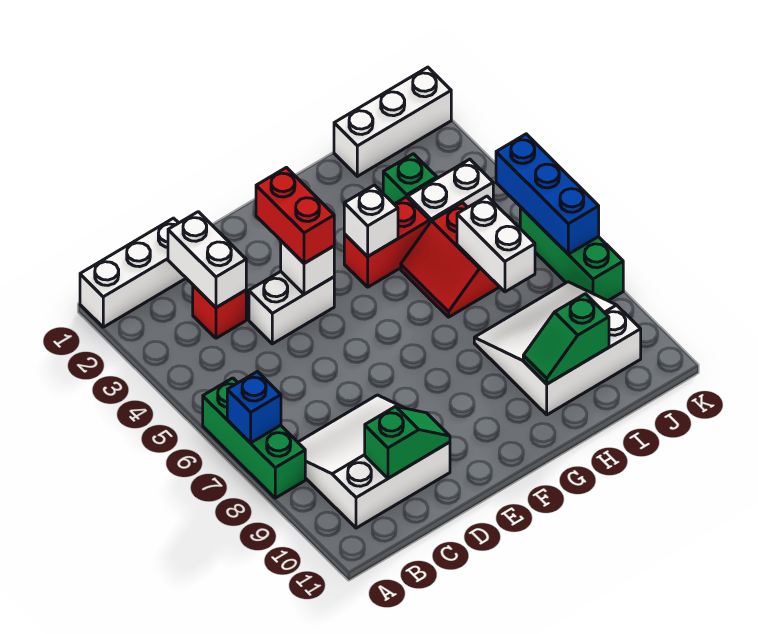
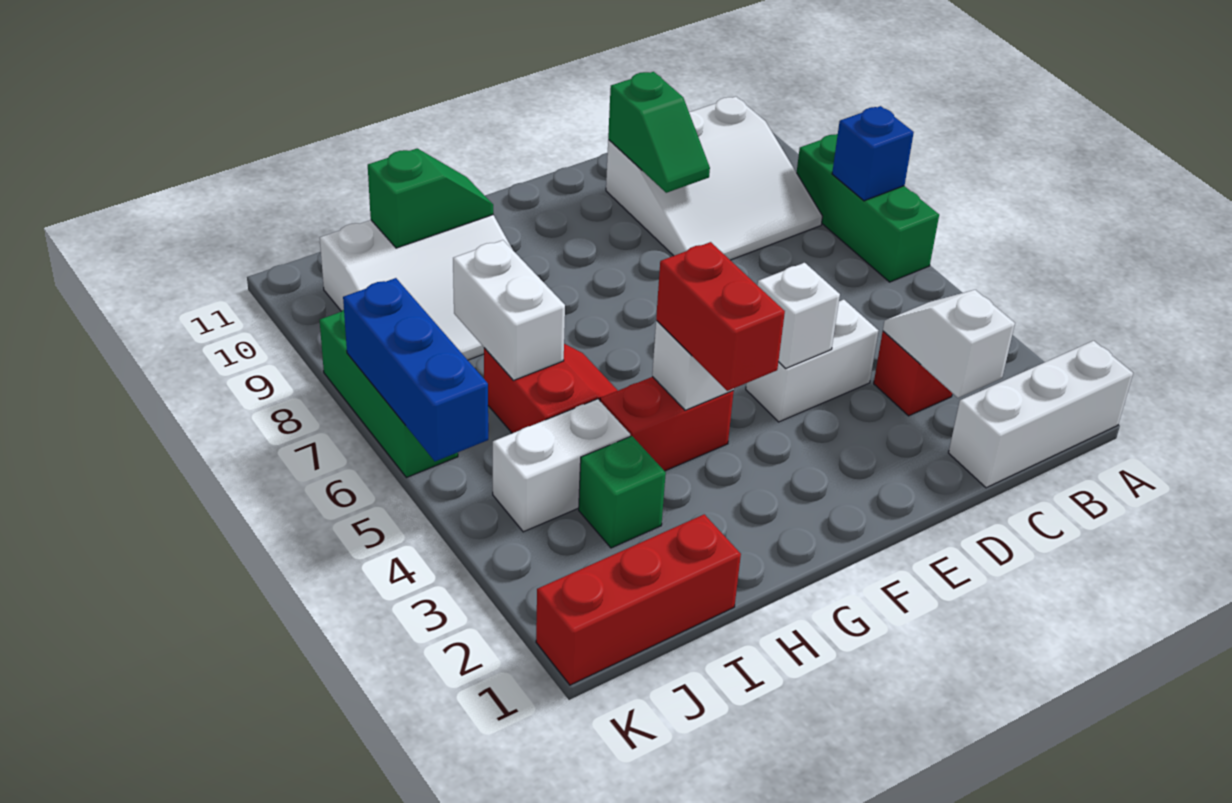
white 1x2 brick [168,212,246,308] -> white 1x2 slope [883,290,1015,398]
green 1x2 slope [365,406,450,478] -> green 1x2 slope turned to [608,72,710,193]
red 1x2 brick [256,167,334,263] -> red 1x2 brick moved to [656,242,785,391]
white 1x3 brick [334,67,451,176] -> red 1x3 brick [536,514,741,685]

